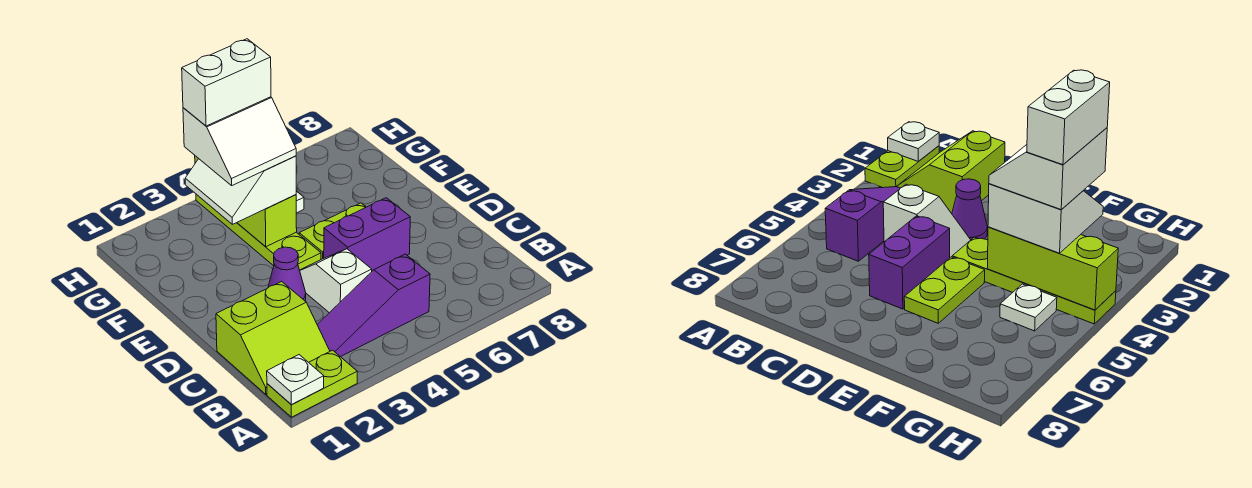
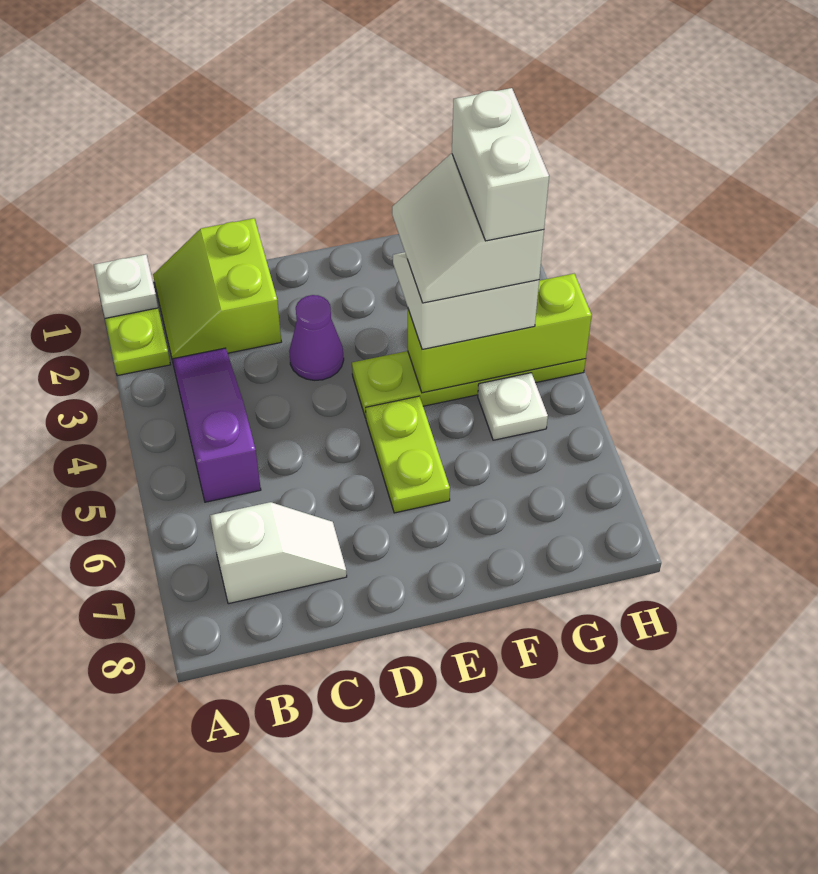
white 1x2 slope [300,249,372,313] -> white 1x2 slope moved to [210,502,347,604]
purple 1x2 brick [324,198,410,271] -> none

